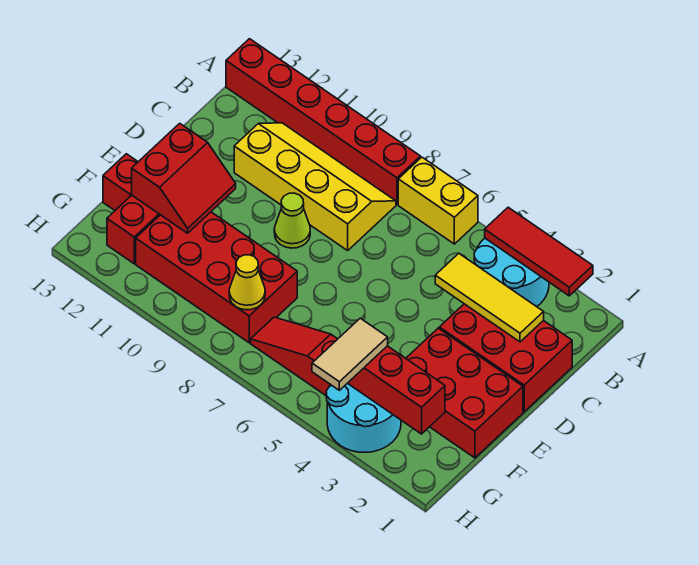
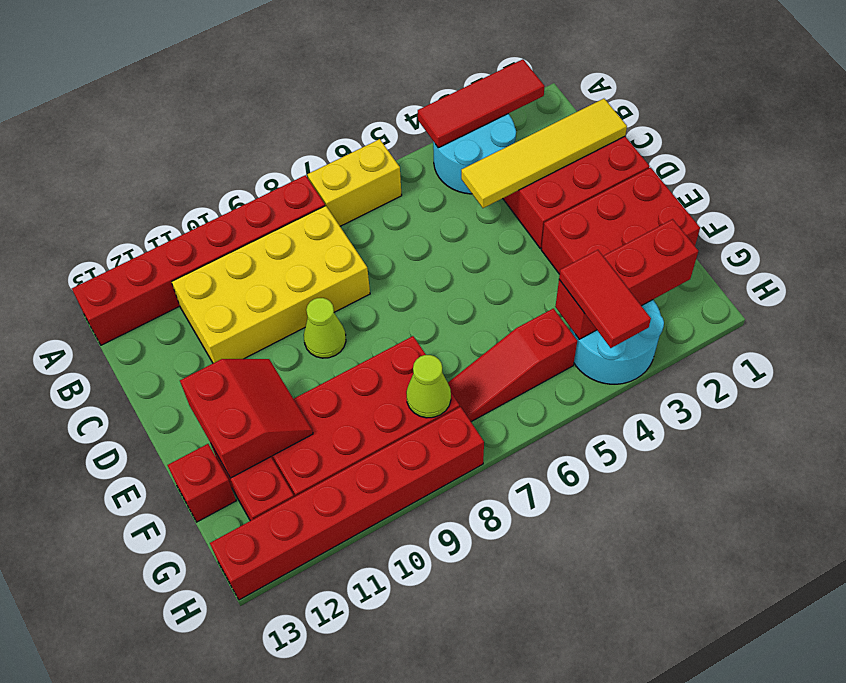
yellow 2x4 slope [234,123,396,250] -> yellow 2x4 brick [172,206,370,363]
yellow 1x3 tile [435,253,544,342] -> yellow 1x4 tile [461,99,627,208]
tan 1x2 tile [312,318,388,390] -> red 1x2 tile [559,250,651,348]
yellow 1x1 cone [229,255,265,310] -> lime 1x1 cone [406,355,451,418]
none -> red 1x6 brick [210,407,484,600]

